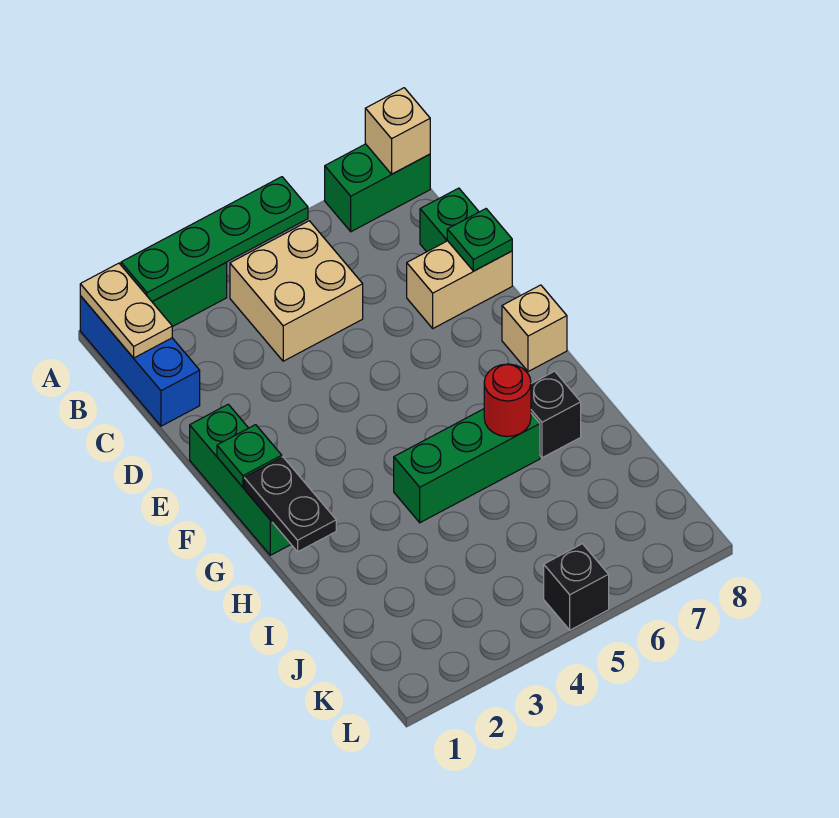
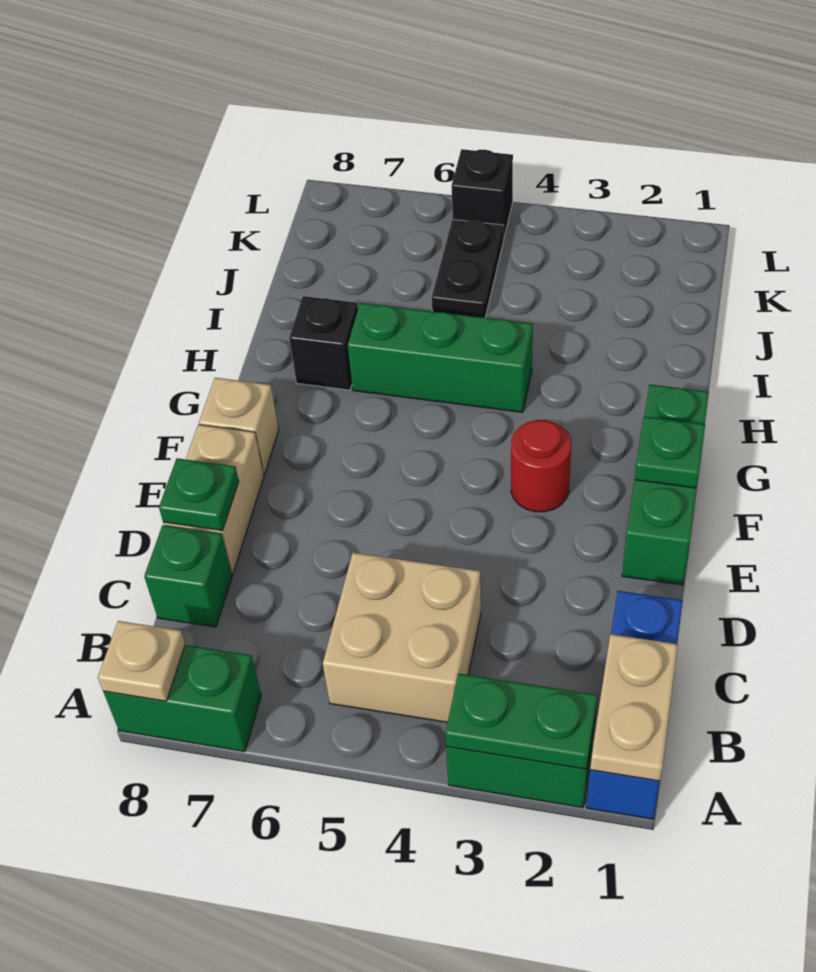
green 1x4 plate [121,177,308,302] -> green 1x2 plate [445,673,597,769]
tan 1x1 brick [365,88,430,174] -> tan 1x1 plate [98,621,185,701]
tan 1x2 brick [407,241,512,328] -> tan 1x2 brick turned to [163,425,264,574]
black 1x2 plate [244,457,336,552] -> black 1x2 plate moved to [432,220,504,318]
red 1x1 round brick [484,364,531,437] -> red 1x1 round brick moved to [511,420,571,512]

